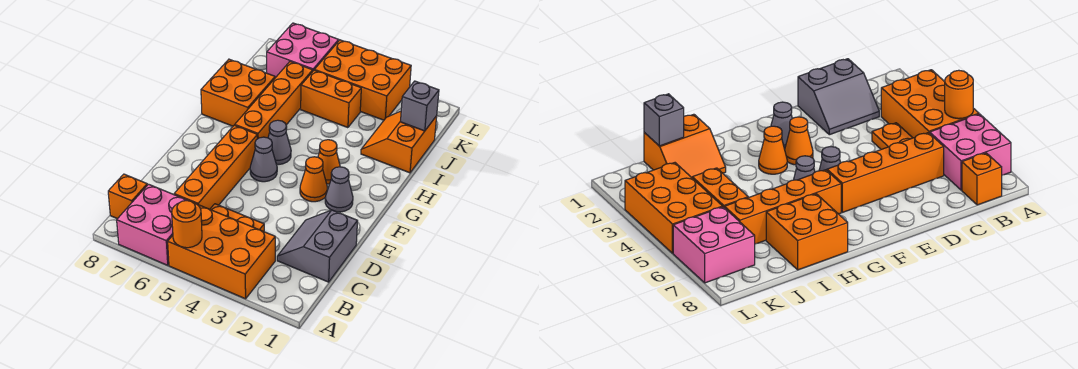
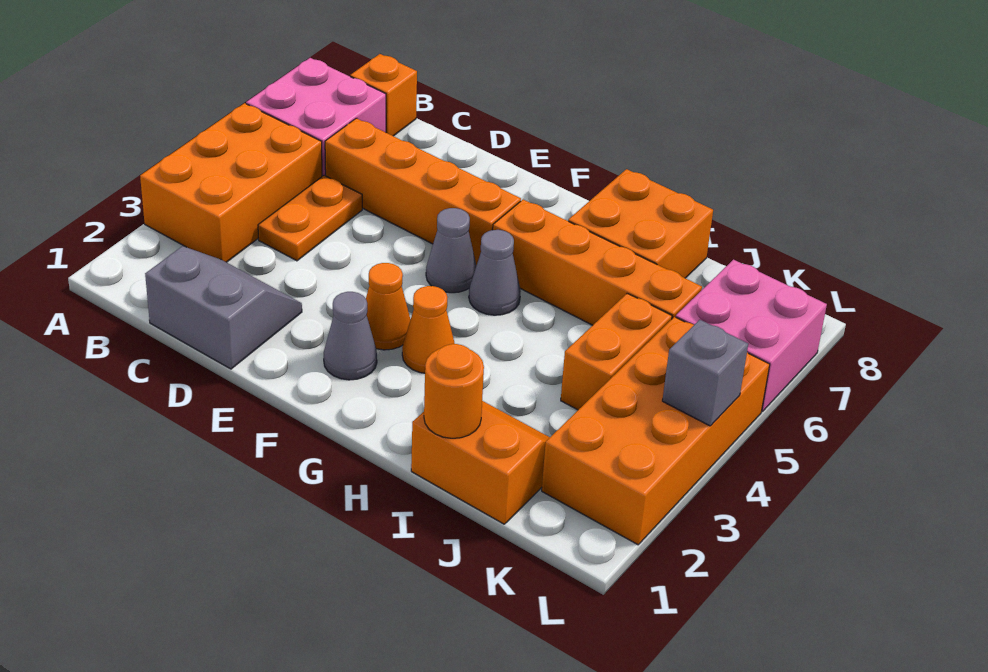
orange 1x1 round brick [172,201,202,248] -> orange 1x1 round brick moved to [424,344,484,438]
grey 1x1 brick [400,81,439,131] -> grey 1x1 brick moved to [662,320,748,426]
orange 2x3 brick [315,40,411,120] -> orange 2x4 brick [542,317,770,545]

